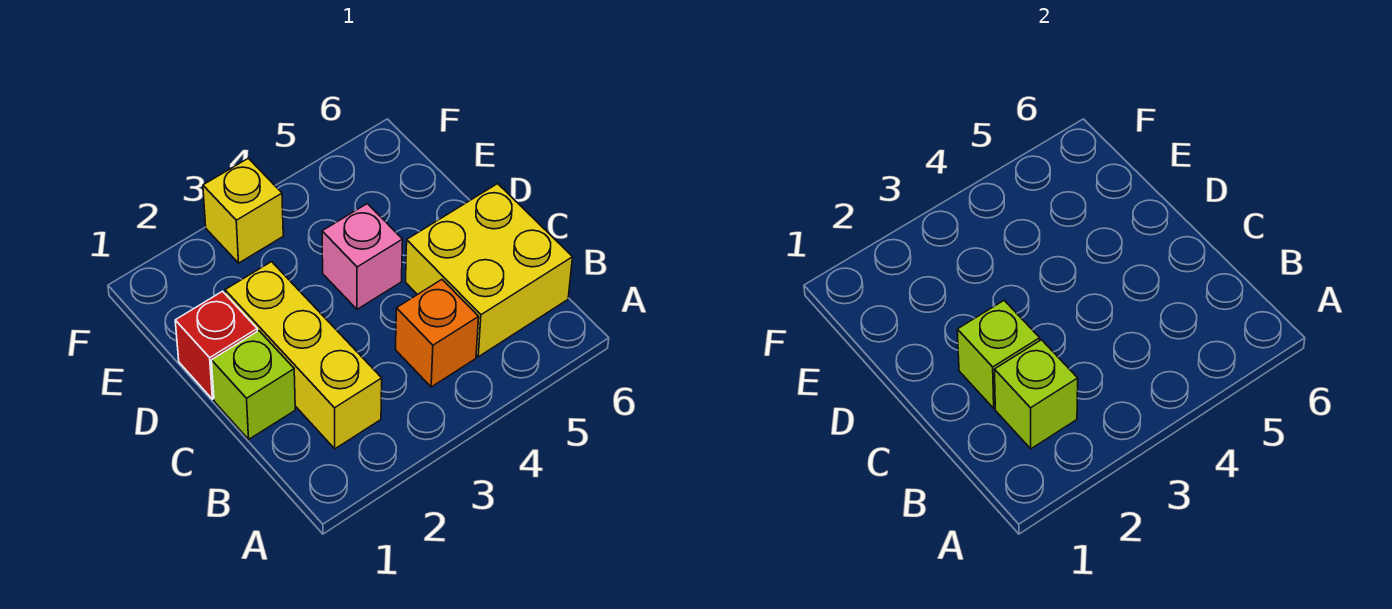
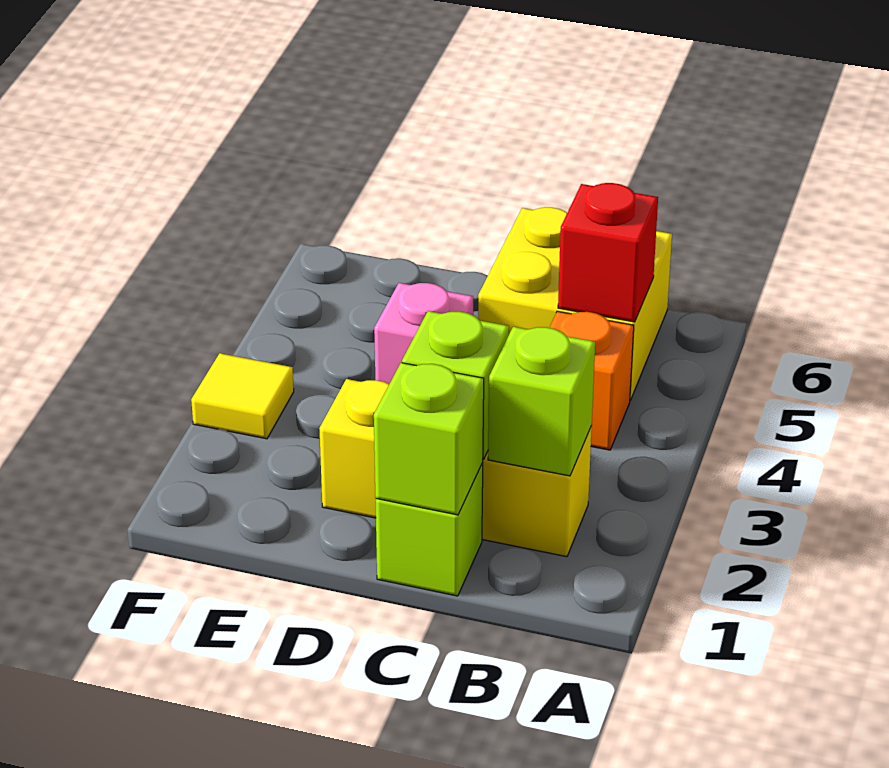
none -> lime 1x1 brick [374,363,484,515]
red 1x1 brick [175,291,257,399] -> red 1x1 brick moved to [558,183,658,322]
yellow 1x1 brick [203,158,283,263] -> yellow 1x1 tile [191,353,294,439]

